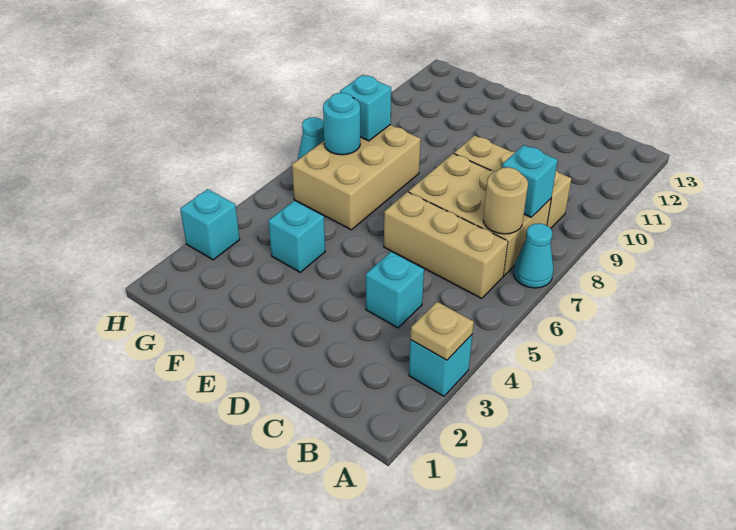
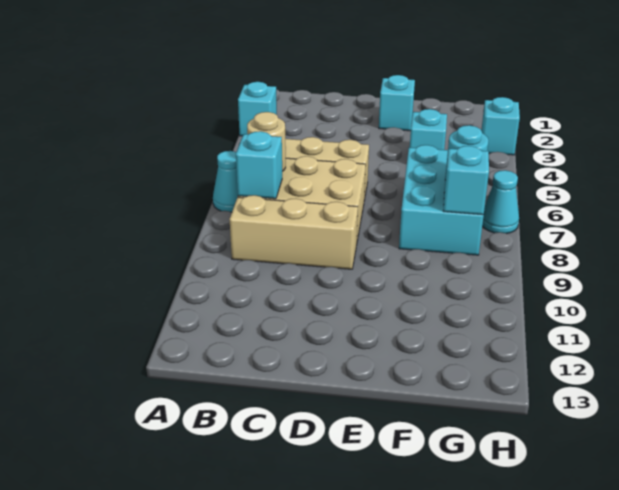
tan 1x1 plate [410,302,474,360] -> none
cyan 1x1 brick [366,252,424,328] -> cyan 1x1 brick moved to [379,75,415,131]
tan 2x3 brick [292,125,421,230] -> cyan 2x3 brick [399,145,484,255]

